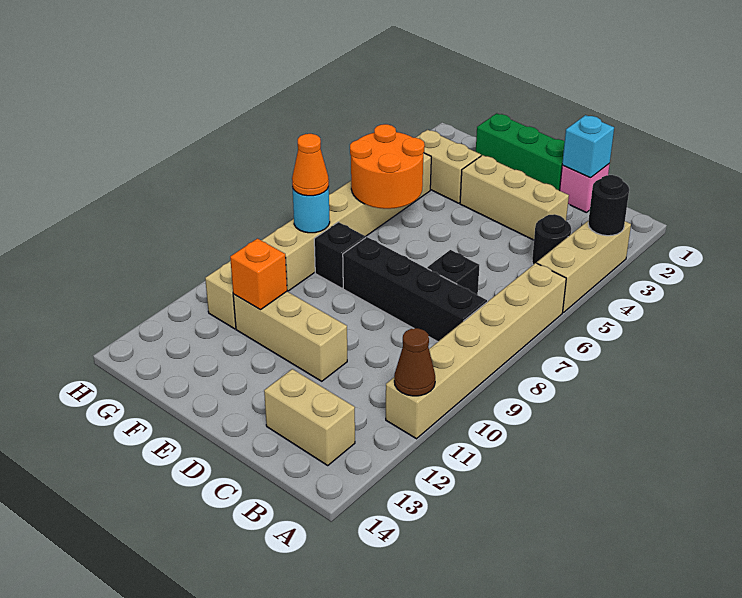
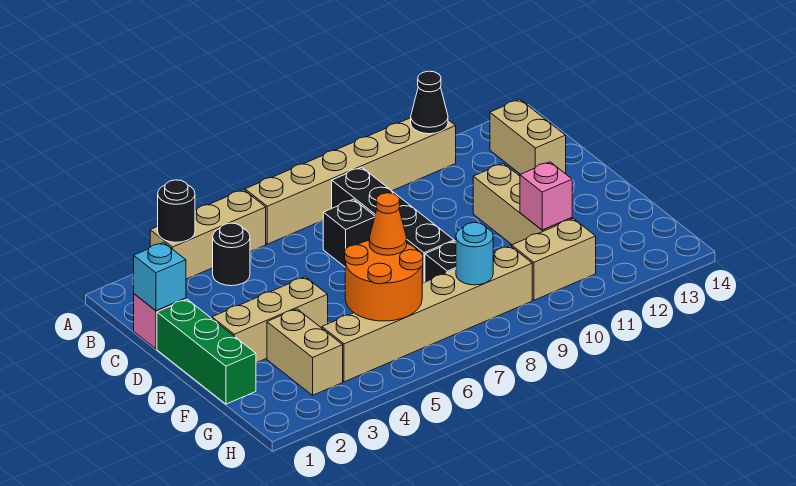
brown 1x1 cone [394,328,435,396] -> black 1x1 cone [411,71,448,134]
tan 1x3 brick [460,155,569,240] -> tan 1x3 brick turned to [212,277,328,363]
orange 1x1 brick [230,239,287,310] -> pink 1x1 brick [520,162,572,230]
orange 1x1 cone [292,134,329,196] -> orange 1x1 cone moved to [369,193,407,255]

